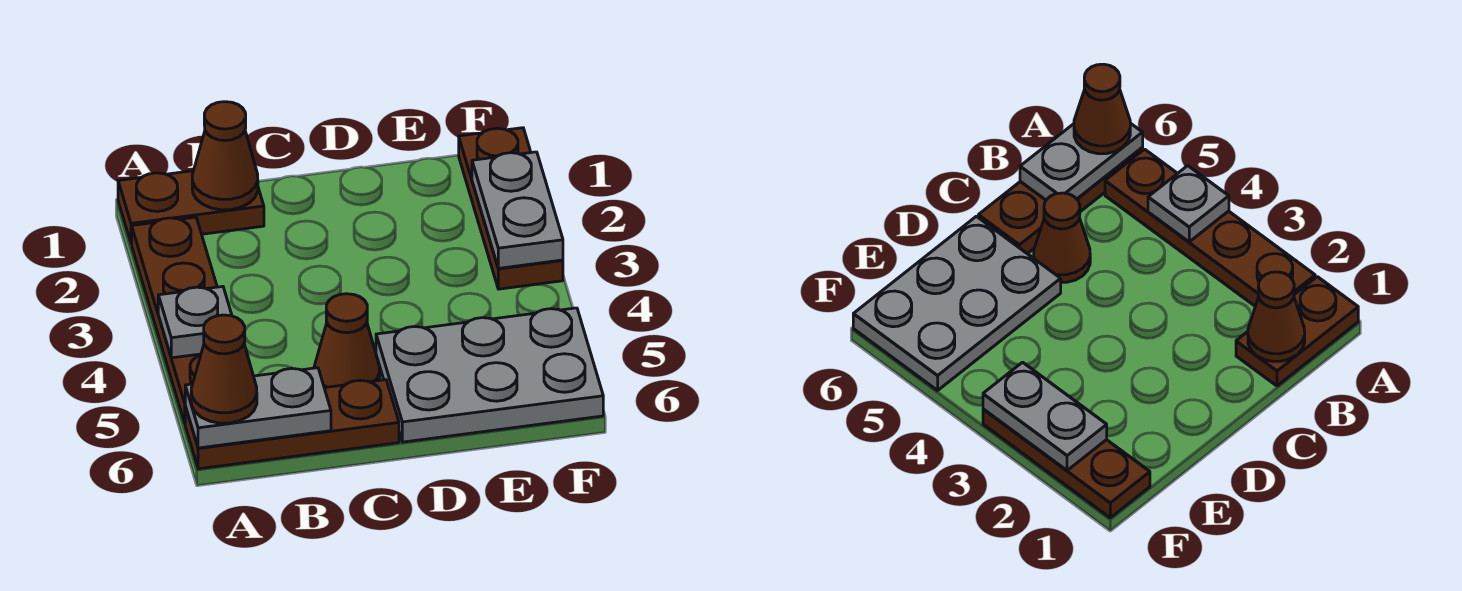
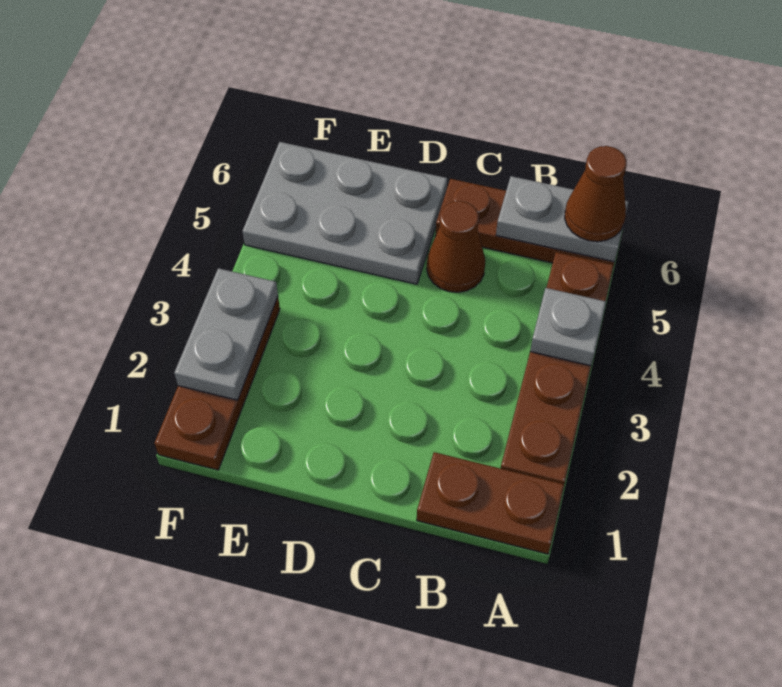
brown 1x1 cone [192,102,258,210] -> none

